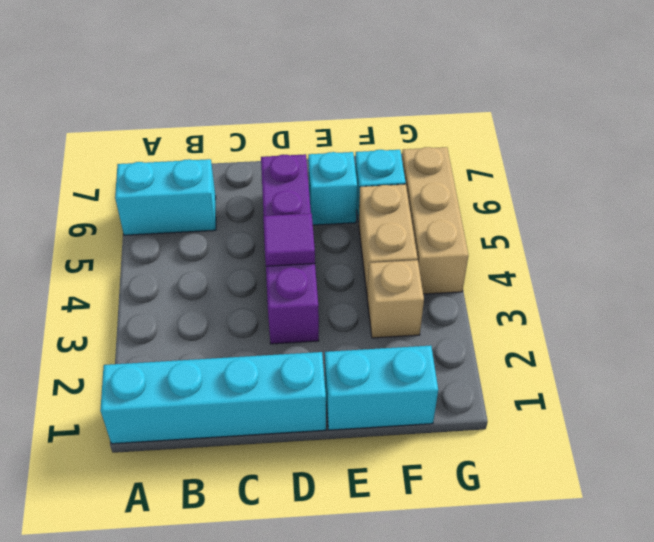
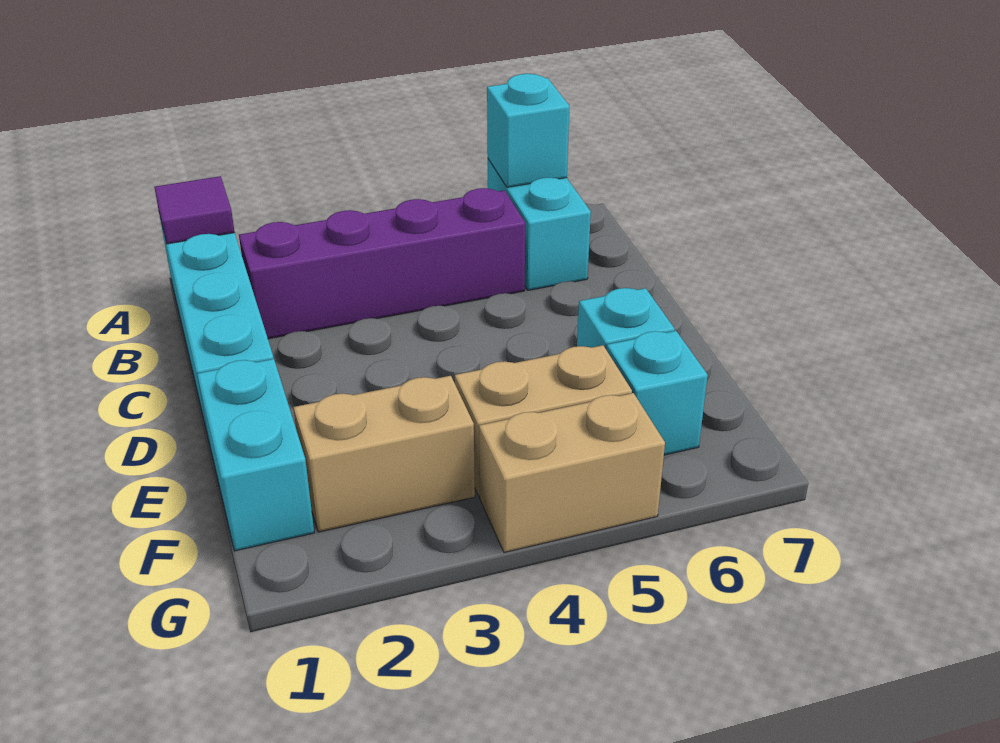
none -> cyan 1x1 brick [487,74,569,187]
purple 1x4 brick [261,154,319,344] -> purple 1x4 brick moved to [239,188,525,339]
purple 1x1 tile [263,213,315,266] -> purple 1x1 tile moved to [154,176,235,244]
tan 1x1 brick [367,260,424,338] -> tan 1x2 brick [293,376,475,532]
tan 1x3 brick [402,147,468,294] -> tan 1x2 brick [479,393,665,553]

